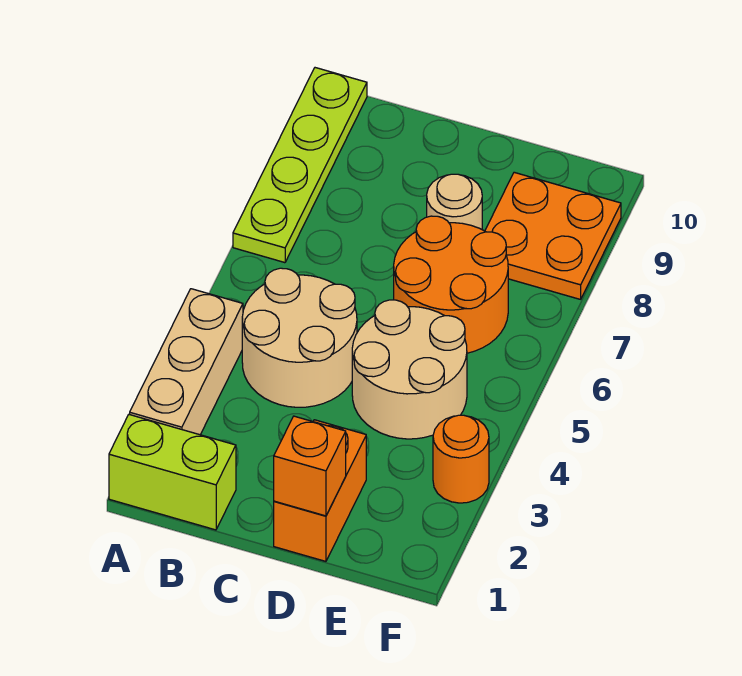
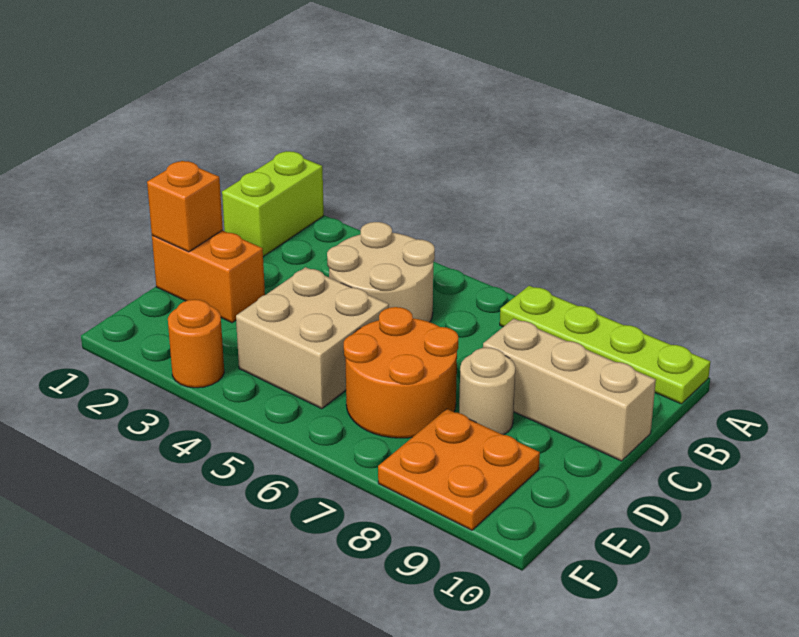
tan 1x3 brick [130,289,243,435] -> tan 1x3 brick moved to [483,319,656,461]
tan 2x2 round brick [352,300,467,439] -> tan 2x2 brick [236,267,389,409]

